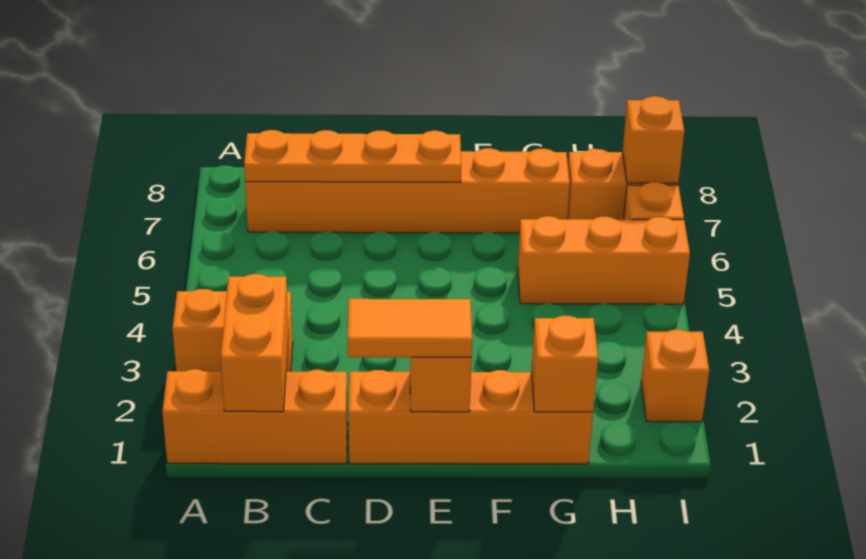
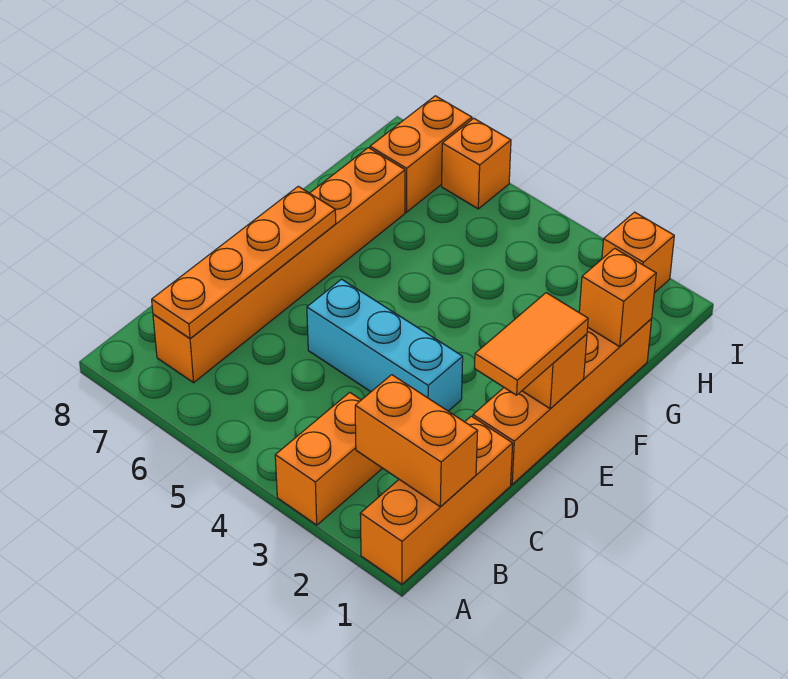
none -> cyan 1x3 brick [307,279,463,411]
orange 1x3 brick [518,216,690,304] -> none
orange 1x1 brick [622,96,684,183] -> none

